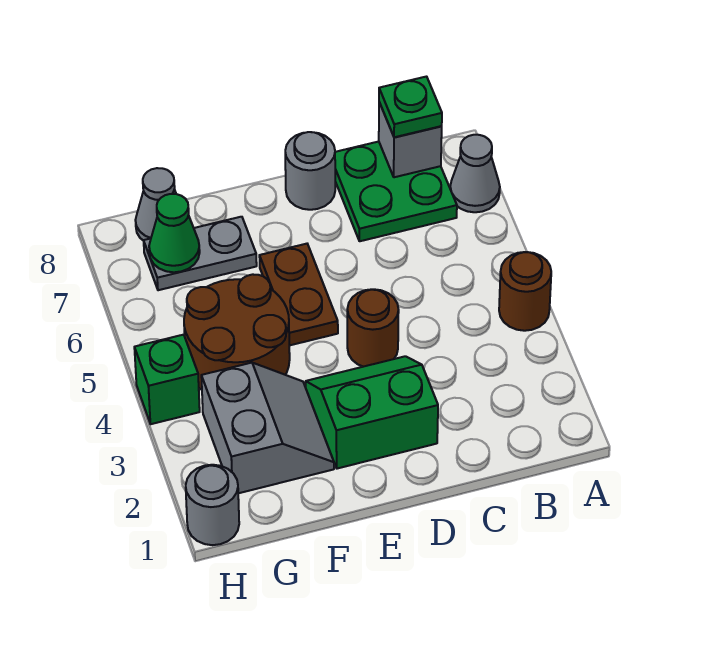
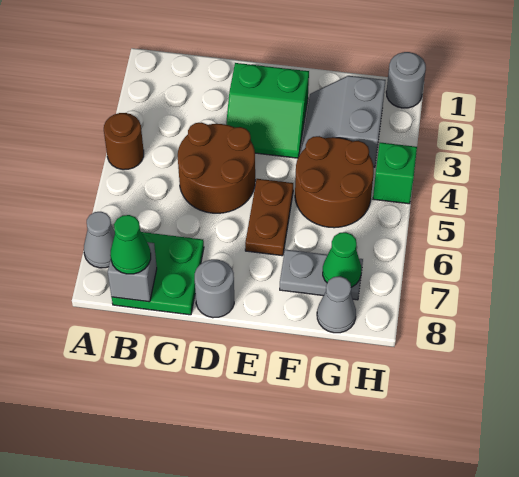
green 1x1 plate [379,77,442,137] -> green 1x1 cone [110,215,151,274]
brown 1x1 round brick [347,289,399,367] -> brown 2x2 round brick [178,122,255,213]

